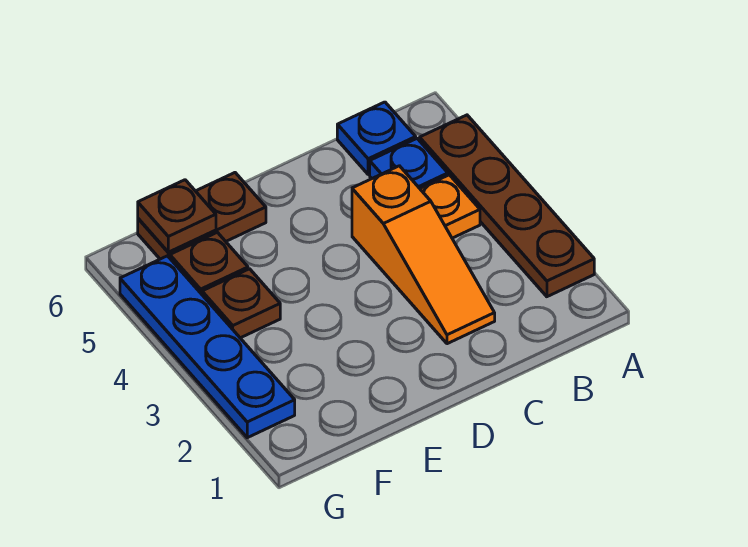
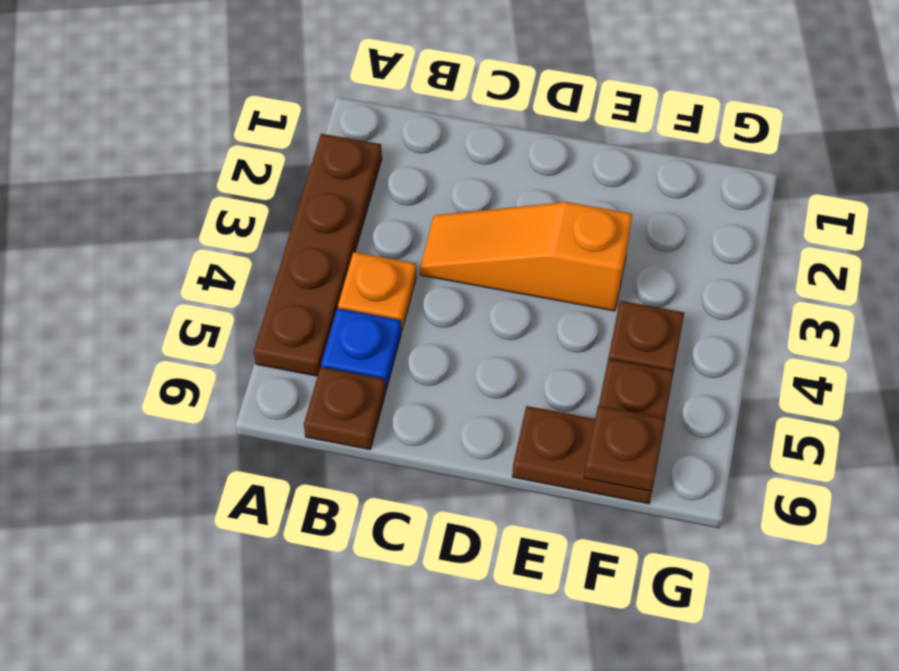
blue 1x1 plate [337,102,416,174] -> brown 1x1 plate [304,367,386,450]
orange 1x3 slope [352,166,495,344] -> orange 1x3 slope turned to [420,202,632,311]
blue 1x4 plate [120,256,295,438] -> none

